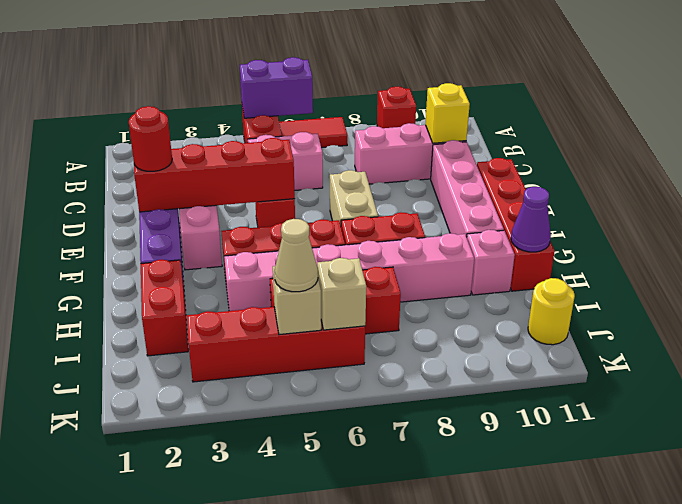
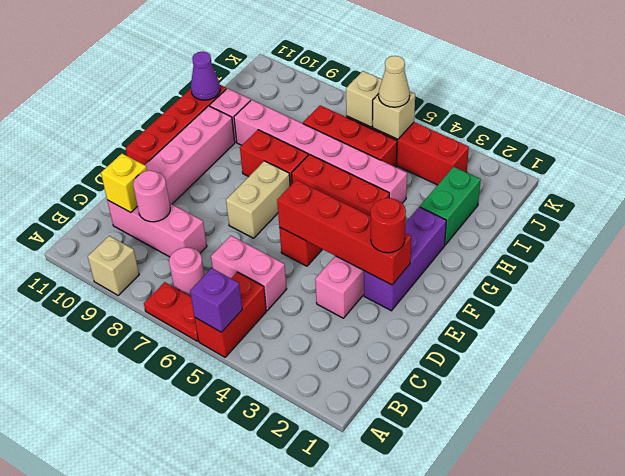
purple 1x2 brick [240,57,313,118] -> purple 1x1 brick [190,268,242,332]
red 1x2 tile [279,117,347,148] -> red 1x2 plate [144,282,199,341]
red 1x1 brick [377,87,416,128] -> tan 1x1 brick [88,236,139,295]
none -> pink 1x1 round brick [169,247,204,296]
none -> pink 1x1 round brick [133,170,170,222]
red 1x2 brick [141,260,188,356] -> green 1x2 brick [420,167,481,245]
yellow 1x1 round brick [528,278,575,345] -> none

